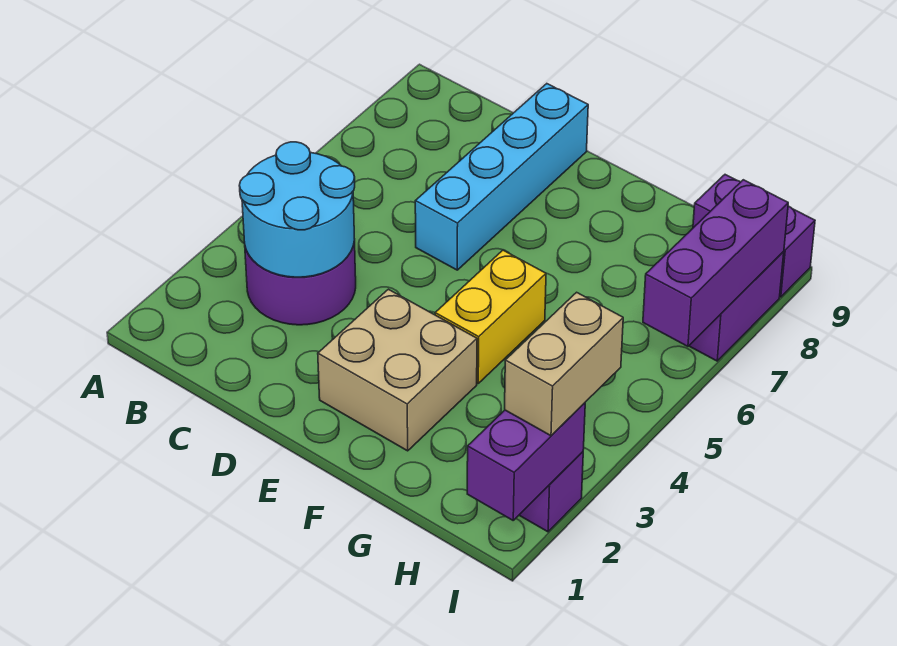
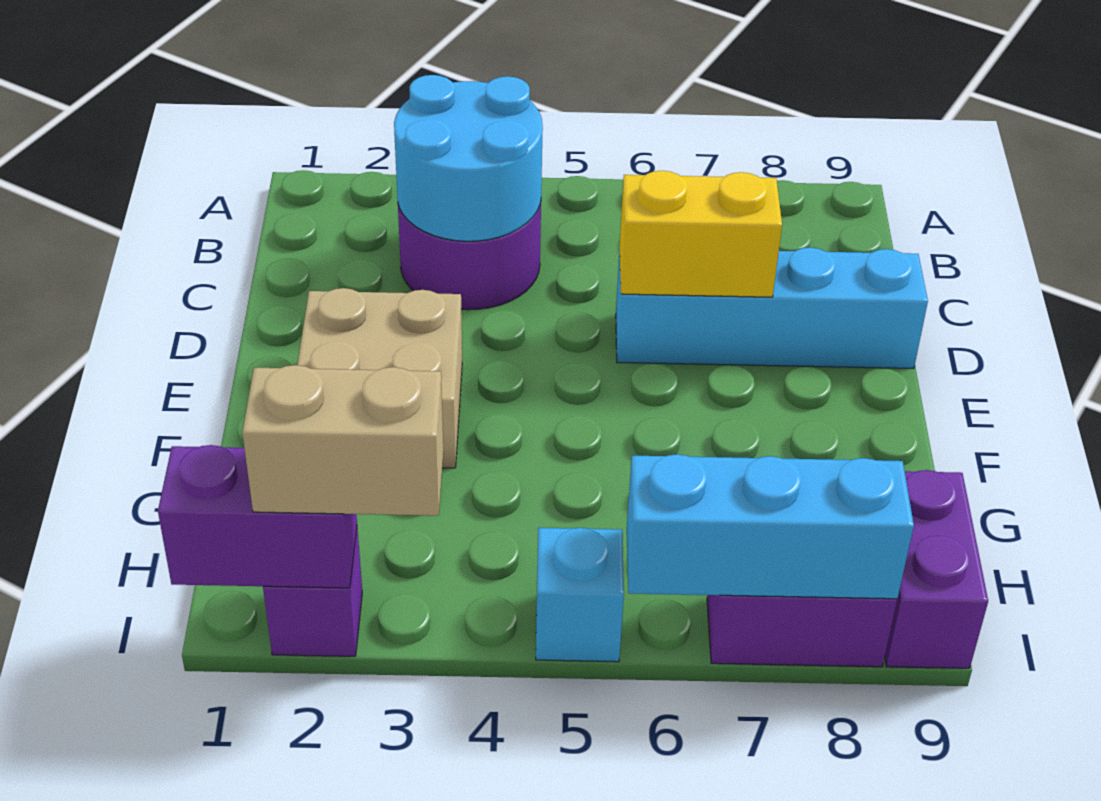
yellow 1x2 brick [435,250,546,383] -> yellow 1x2 brick moved to [620,171,782,297]
none -> cyan 1x1 brick [536,528,624,662]
purple 1x3 brick [643,180,788,346] -> cyan 1x3 brick [627,454,914,599]

